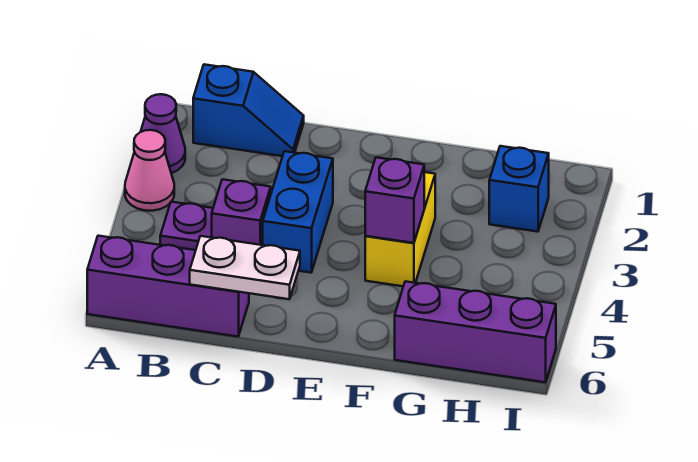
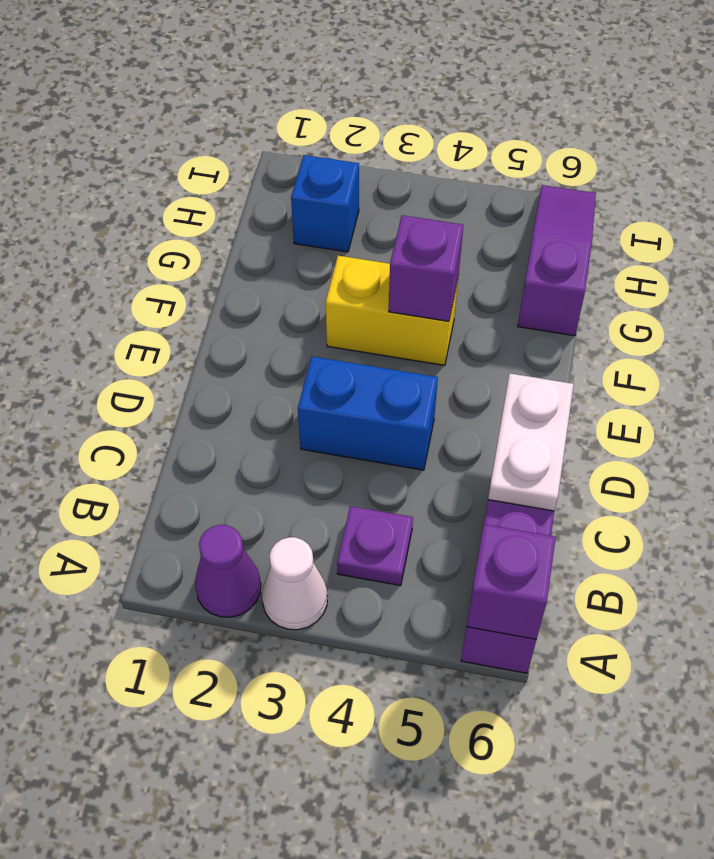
pink 1x1 cone [125,130,174,211] -> white 1x1 cone [262,537,327,630]
blue 1x2 slope [193,64,304,156] -> none
purple 1x1 brick [212,179,271,245] -> purple 1x1 brick moved to [467,524,556,639]
purple 1x3 brick [395,281,556,382] -> purple 1x3 slope [518,185,596,336]

